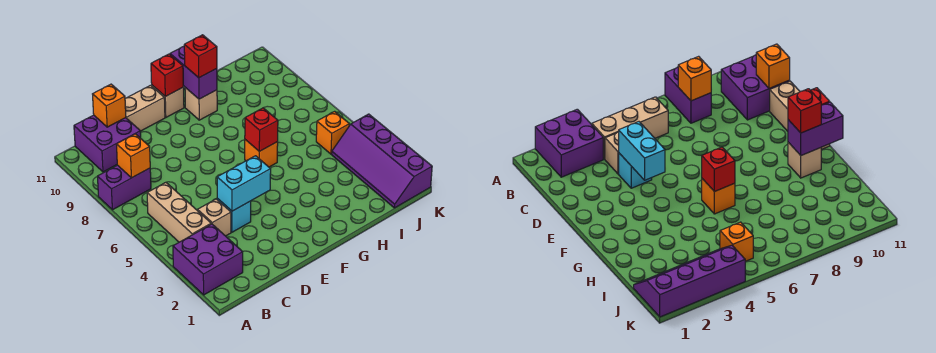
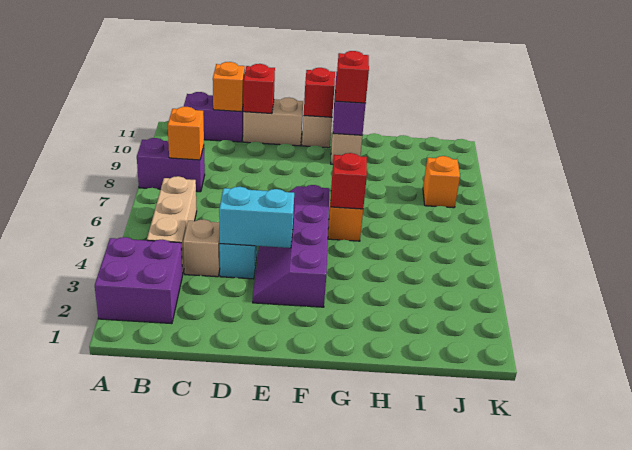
purple 2x2 brick [74,115,141,172] -> purple 1x2 brick [184,92,243,142]
none -> red 1x1 brick [243,64,275,114]
purple 2x4 slope [332,114,432,208] -> purple 2x4 slope moved to [253,185,330,307]
orange 1x1 brick [316,111,349,154] -> orange 1x1 brick moved to [423,156,460,208]

